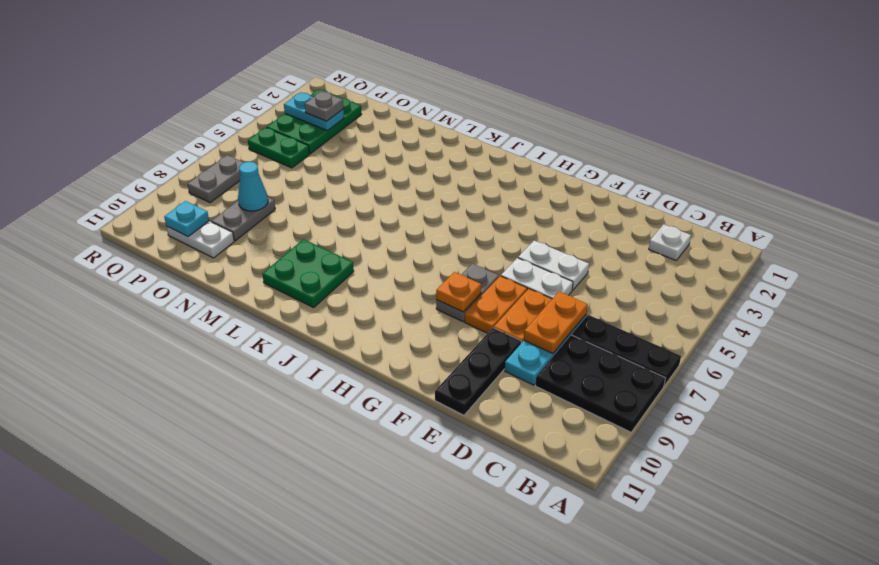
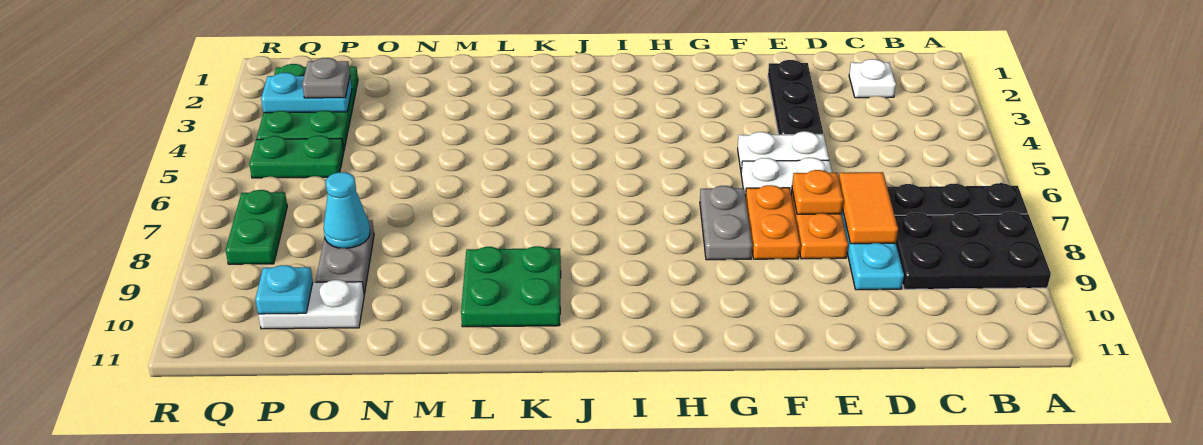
orange 1x2 plate [524,292,588,354] -> orange 1x2 tile [839,172,898,244]
black 1x3 plate [435,328,521,415] -> black 1x3 plate moved to [768,60,823,135]
orange 1x1 plate [436,272,481,312] -> orange 1x1 plate moved to [792,170,843,214]
grey 1x2 plate [188,155,244,203] -> green 1x2 plate [225,190,287,264]

